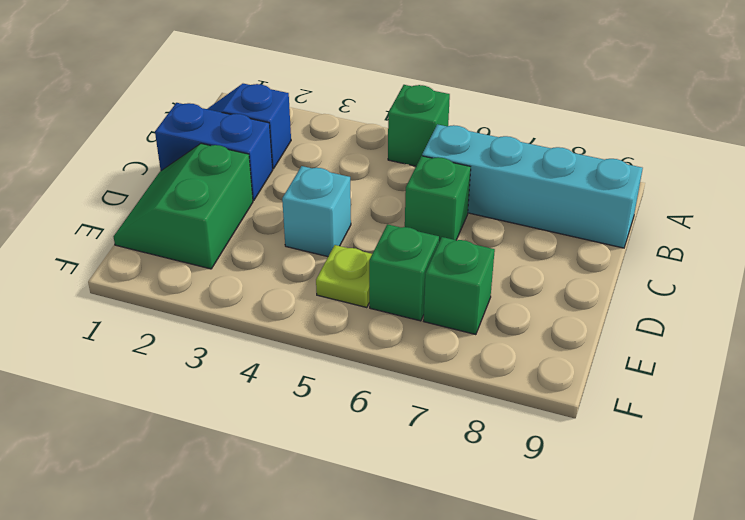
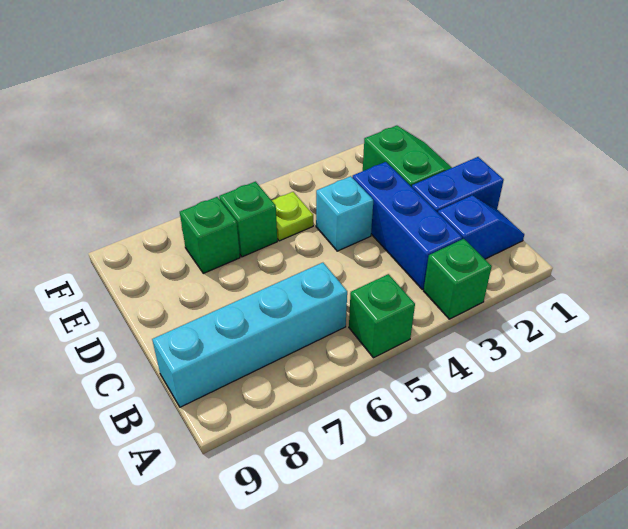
none -> blue 1x3 brick [352,162,462,289]
green 1x1 brick [405,156,471,242] -> green 1x1 brick moved to [424,239,492,319]

